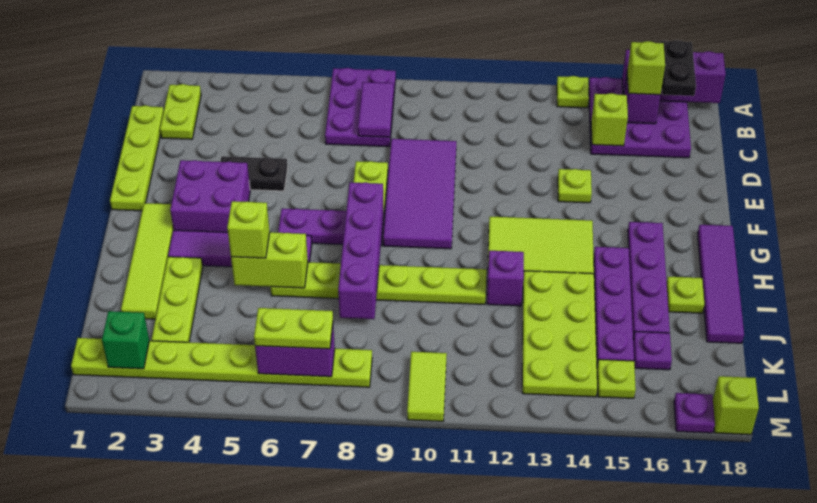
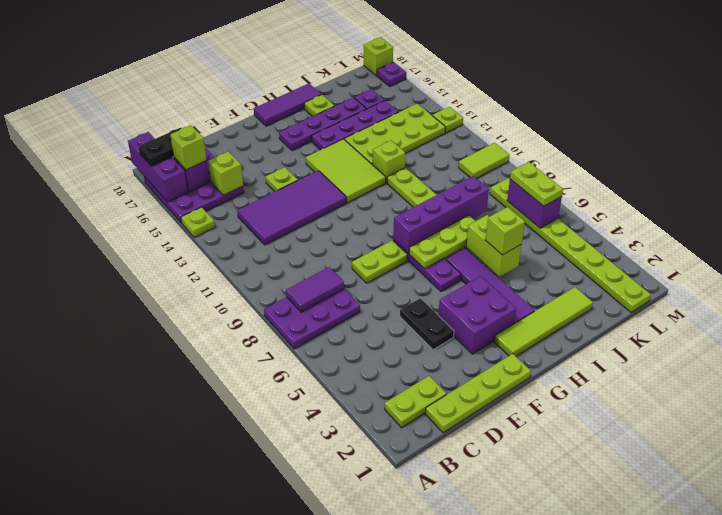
purple 2x4 tile [383,139,456,249] -> purple 2x4 tile moved to [237,171,346,245]
purple 1x4 tile [698,225,744,343] -> purple 1x3 tile [254,84,321,126]
lime 1x3 plate [152,257,203,342] -> lime 1x3 plate moved to [409,215,475,269]
purple 1x1 brick [487,251,524,306] -> lime 1x1 brick [373,140,405,183]
green 1x1 brick [102,311,149,369] -> none
lime 1x1 plate [597,359,636,398] -> lime 1x1 plate moved to [432,107,463,133]

